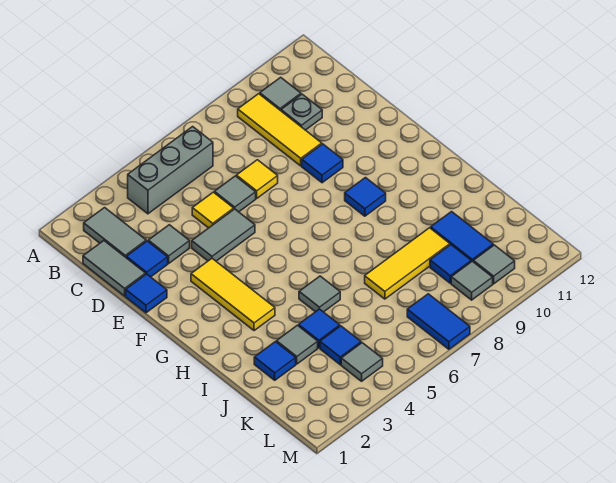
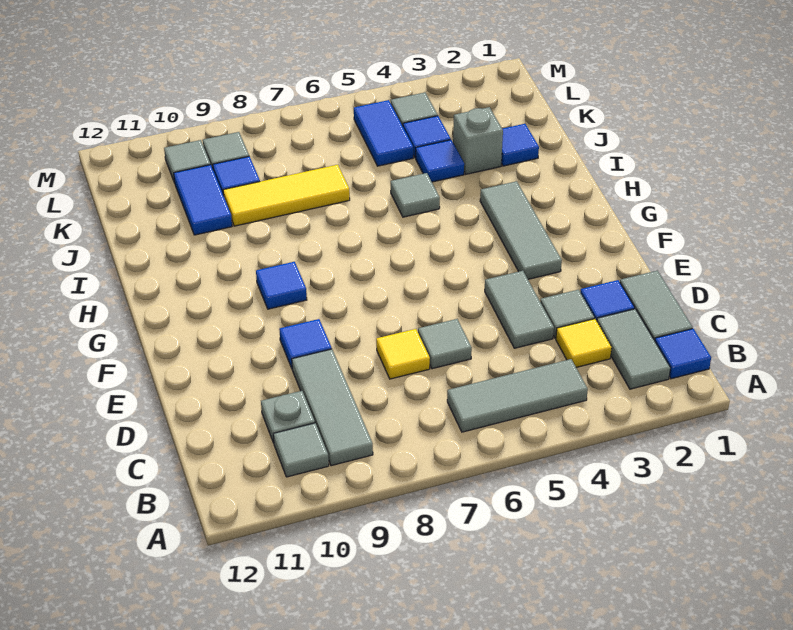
grey 1x3 brick [128,127,213,214] -> grey 1x3 tile [447,359,588,432]
yellow 1x3 tile [238,94,322,166] -> grey 1x3 tile [292,349,373,466]
yellow 1x1 tile [192,192,234,228] -> yellow 1x1 tile moved to [556,319,612,367]
blue 1x1 tile [126,274,167,313] -> blue 1x1 tile moved to [655,329,711,379]
grey 1x2 tile [192,209,255,261] -> grey 1x2 tile turned to [485,271,554,348]
yellow 1x3 tile [191,259,275,331] -> grey 1x3 tile [480,181,562,279]
grey 1x1 tile [276,325,318,364] -> grey 1x1 brick [453,107,503,174]
blue 1x2 tile [407,294,470,349] -> blue 1x2 tile moved to [354,100,413,166]

